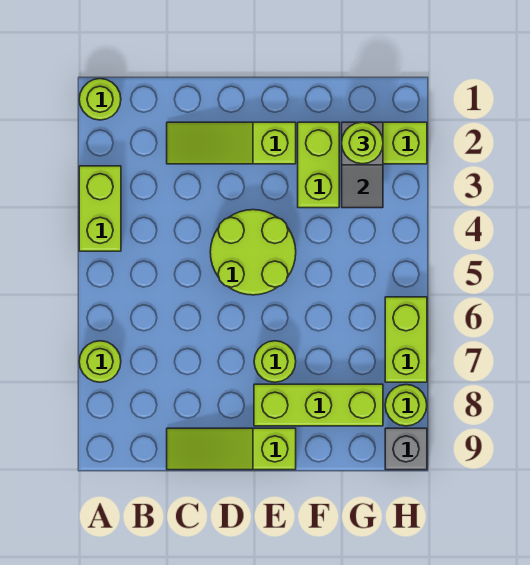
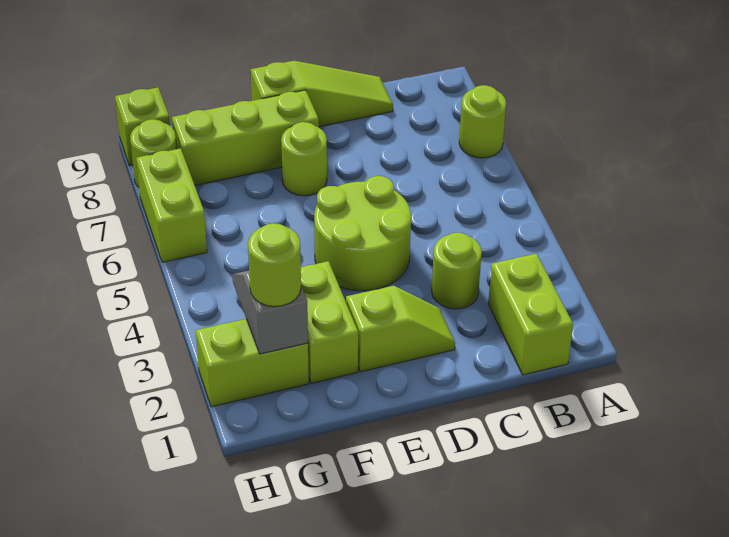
lime 1x1 round brick [79,79,121,120] -> lime 1x1 round brick moved to [432,233,482,309]
lime 1x2 brick [79,166,121,251] -> lime 1x2 brick moved to [488,254,573,375]
lime 1x3 slope [167,122,296,164] -> lime 1x2 slope [346,286,455,372]
grey 1x1 brick [385,428,427,470] -> lime 1x1 brick [115,87,170,166]

